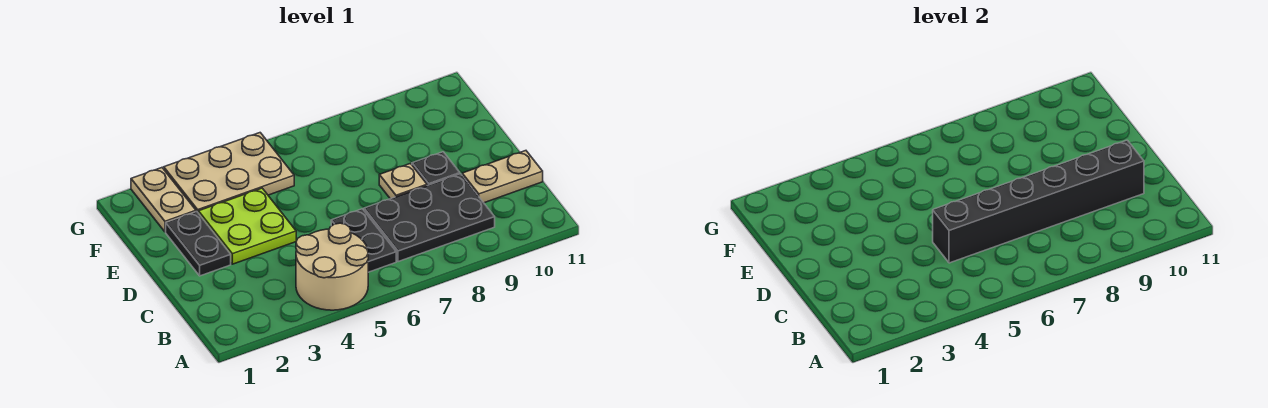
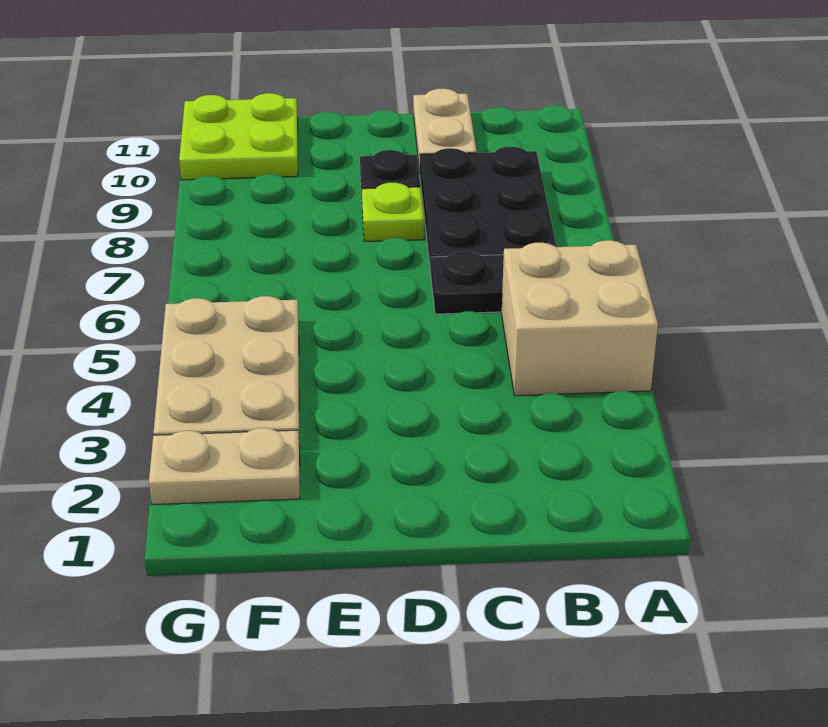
tan 2x2 round brick [296,223,368,310] -> tan 2x2 brick [501,240,658,396]
black 1x6 brick [933,140,1144,263] -> none
black 1x2 plate [166,212,231,276] -> none
lime 2x2 plate [198,188,296,264] -> lime 2x2 plate moved to [179,93,298,180]
tan 1x1 plate [379,164,427,199] -> lime 1x1 plate [362,183,424,241]

